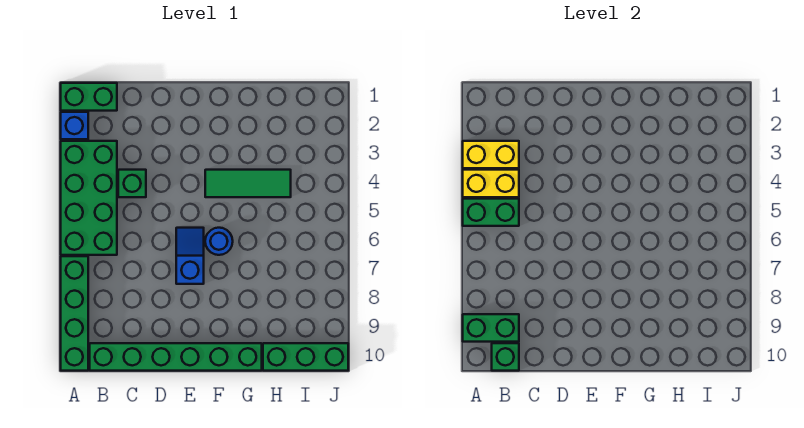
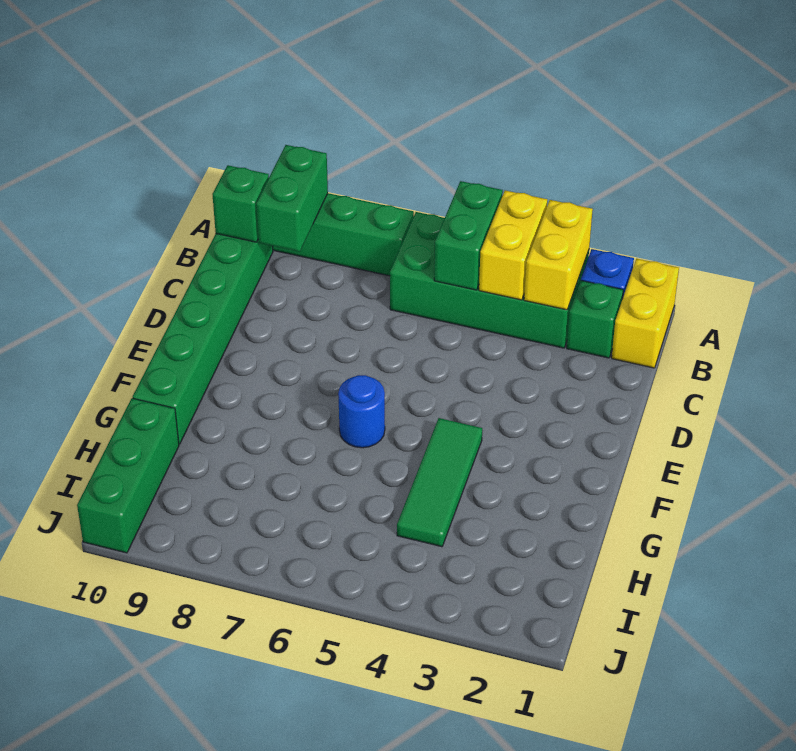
green 1x2 brick [61,83,117,111] -> yellow 1x2 brick [612,259,679,368]
green 1x1 brick [118,170,146,197] -> green 1x1 brick moved to [567,280,623,358]
blue 1x2 slope [176,228,204,284] -> none

